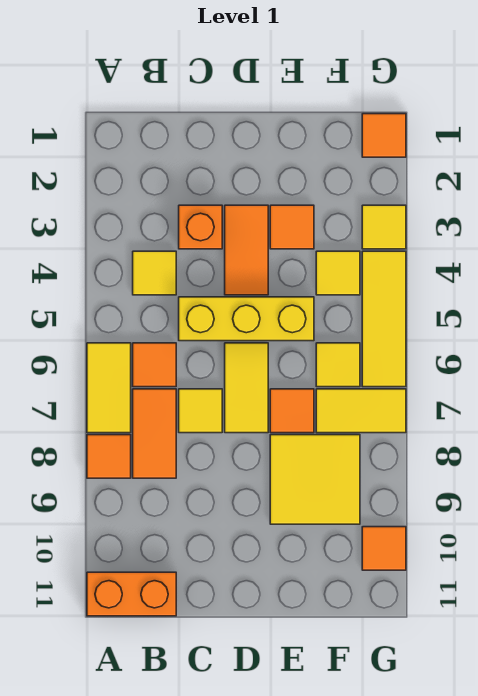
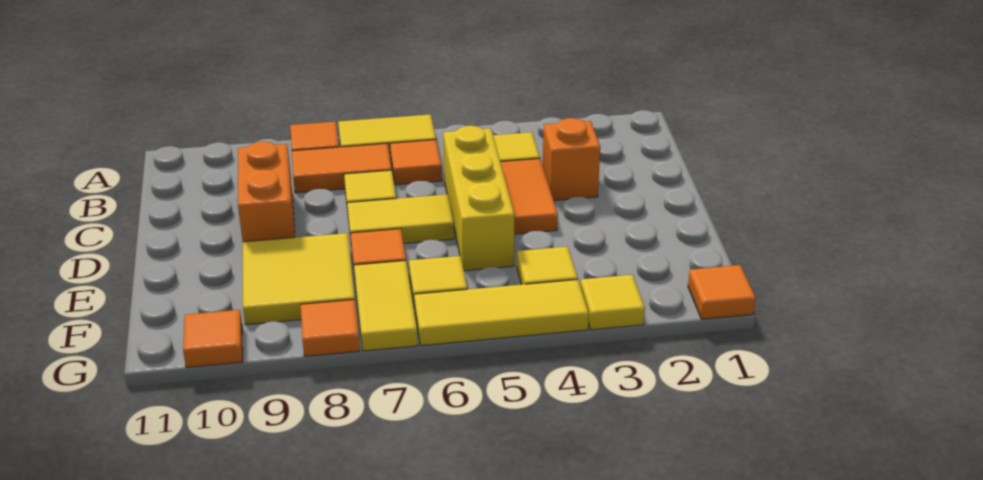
orange 1x2 brick [87,572,176,616] -> orange 1x2 brick moved to [238,141,295,242]
orange 1x2 tile [225,205,268,295] -> orange 1x2 tile turned to [501,159,558,234]
orange 1x1 tile [270,205,314,249] -> orange 1x1 tile moved to [301,299,360,356]

